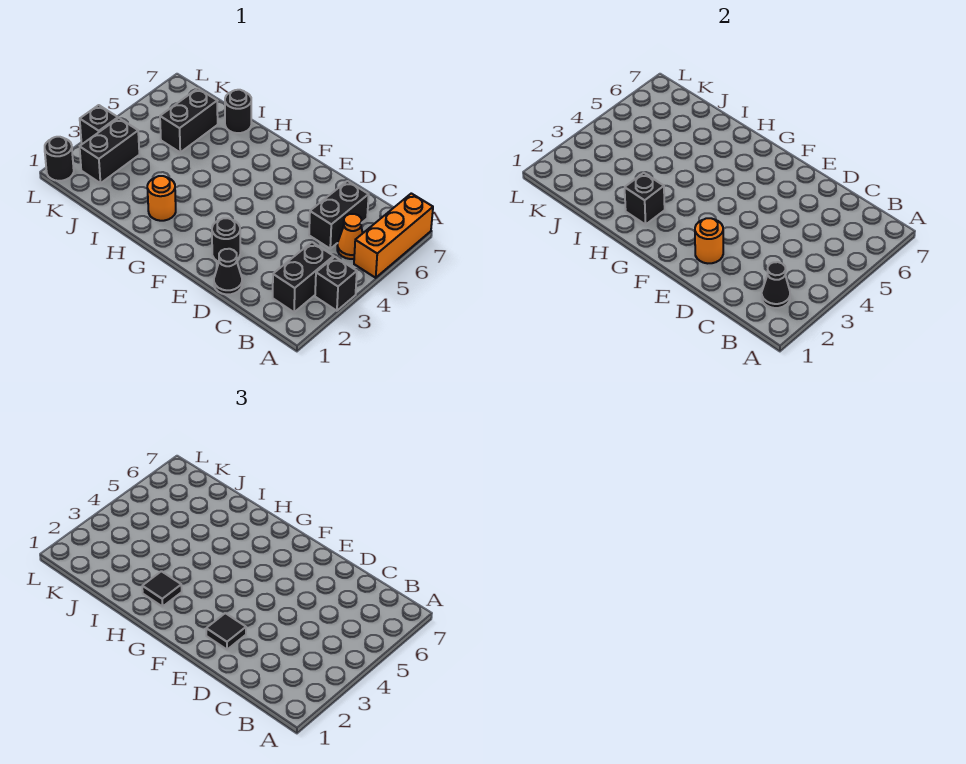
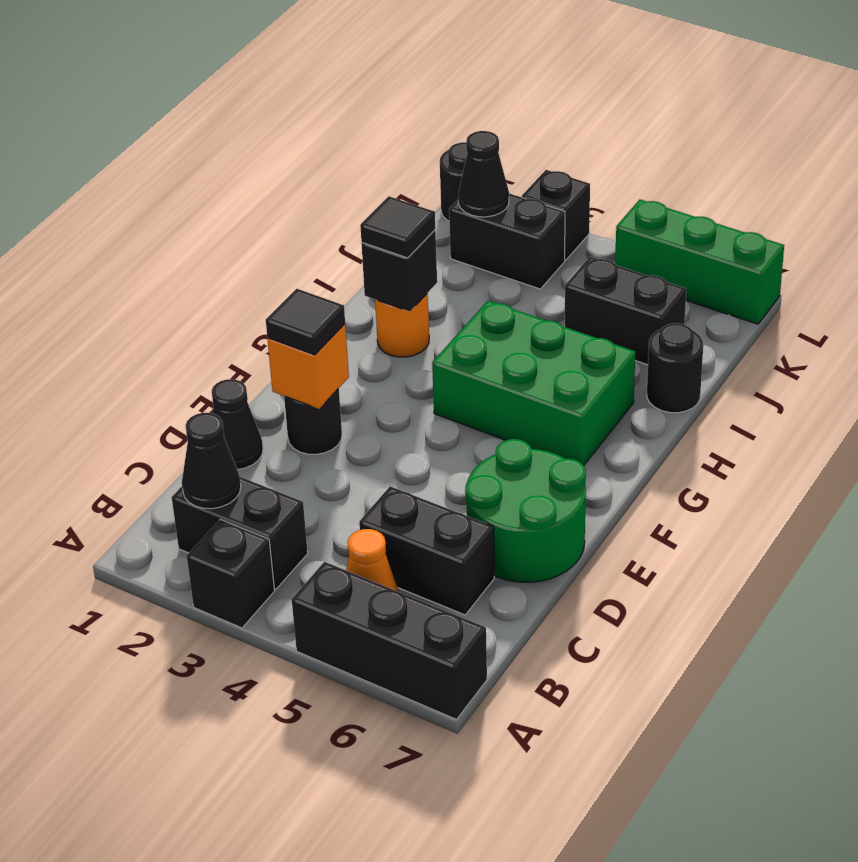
orange 1x3 brick [354,193,433,278] -> black 1x3 brick [292,562,487,719]
none -> green 2x2 round brick [465,439,586,582]
orange 1x1 round brick [695,218,723,263] -> orange 1x1 brick [267,324,349,409]
none -> green 2x3 brick [432,301,635,465]
none -> black 1x1 cone [458,131,509,217]
none -> green 1x3 brick [615,200,784,324]

